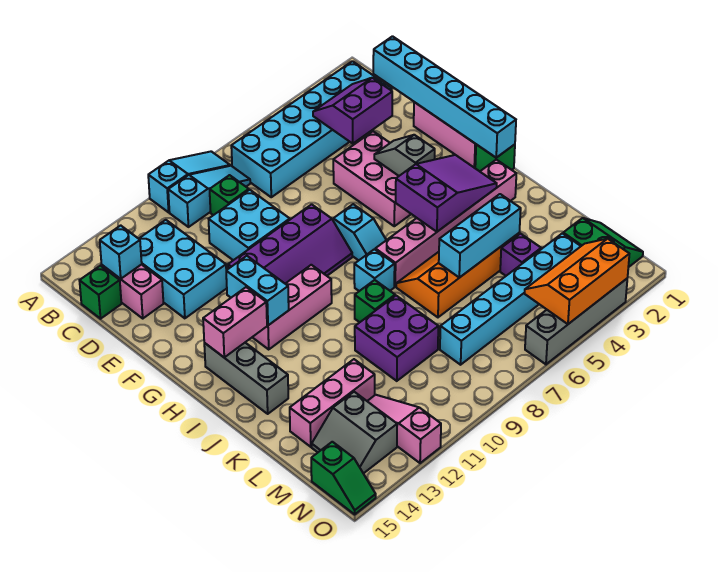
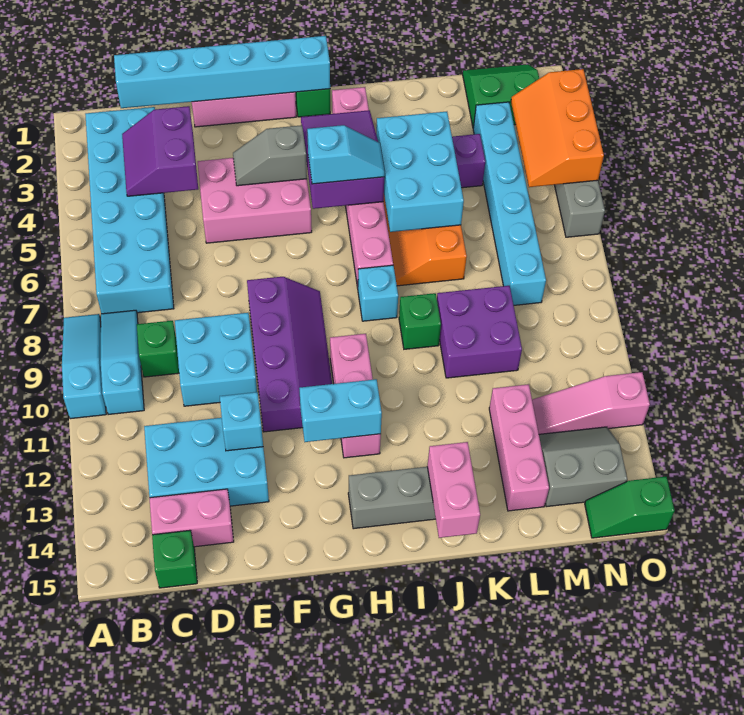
cyan 1x1 brick [100,225,142,279] -> cyan 1x1 brick moved to [220,392,263,451]
cyan 1x2 slope [333,204,386,260] -> cyan 1x2 slope moved to [307,125,385,184]
pink 1x2 brick [203,287,267,358] -> pink 1x2 brick moved to [427,442,480,538]
cyan 1x3 brick [439,194,521,278] -> cyan 2x3 brick [376,112,464,232]
grey 2x2 slope [312,392,397,474] -> grey 2x2 slope turned to [539,427,627,507]
green 1x2 slope [311,442,376,514] -> green 1x2 slope turned to [585,477,675,538]

